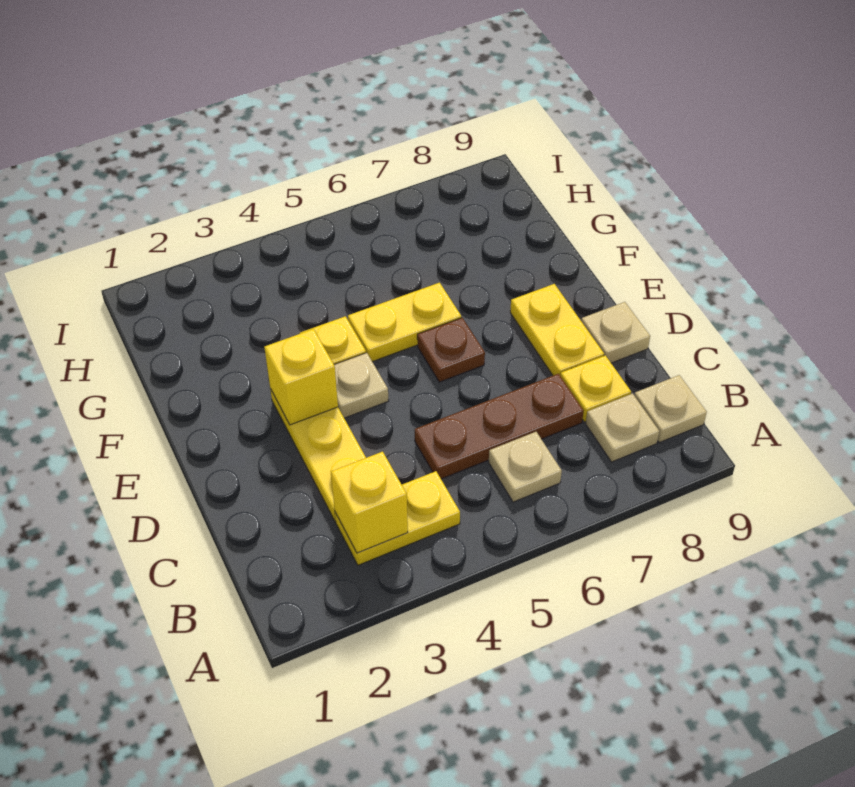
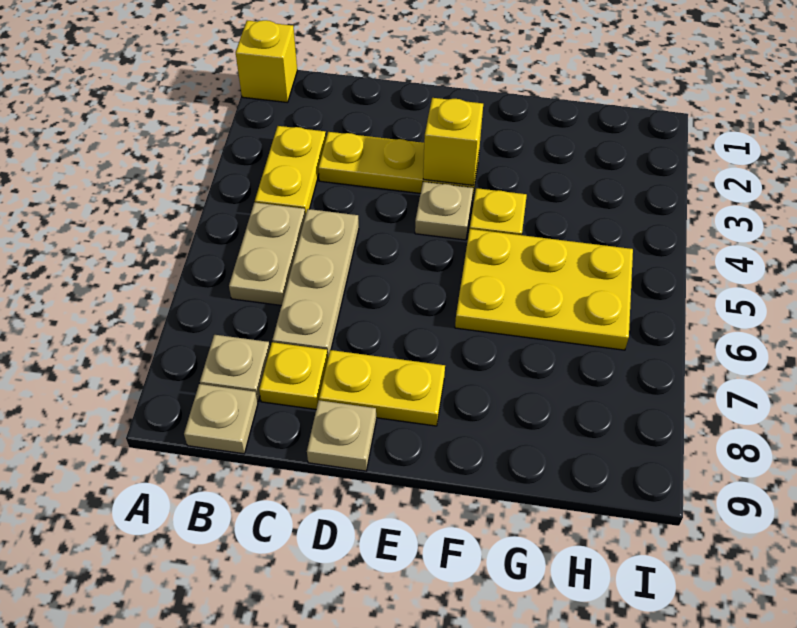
yellow 1x1 brick [331,452,408,553] -> yellow 1x1 brick moved to [236,20,297,103]
tan 1x1 plate [489,432,562,502] -> tan 1x2 plate [229,202,305,305]
brown 1x3 plate [415,374,584,479] -> tan 1x3 plate [272,209,359,356]
brown 1x1 plate [417,318,485,382] -> none
yellow 1x2 plate [348,283,461,362] -> yellow 2x3 plate [455,229,633,350]

